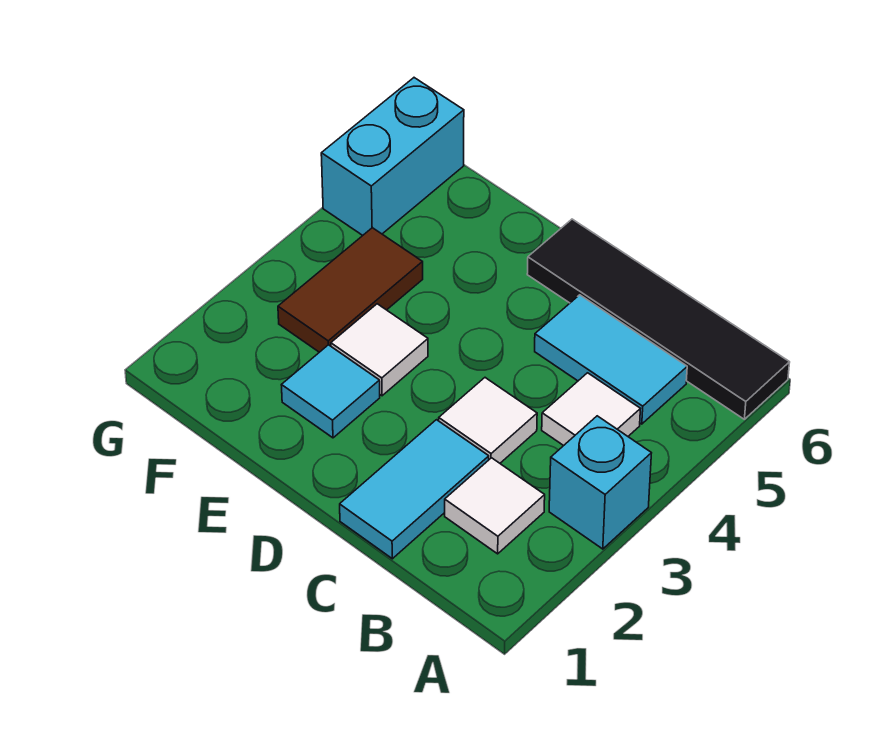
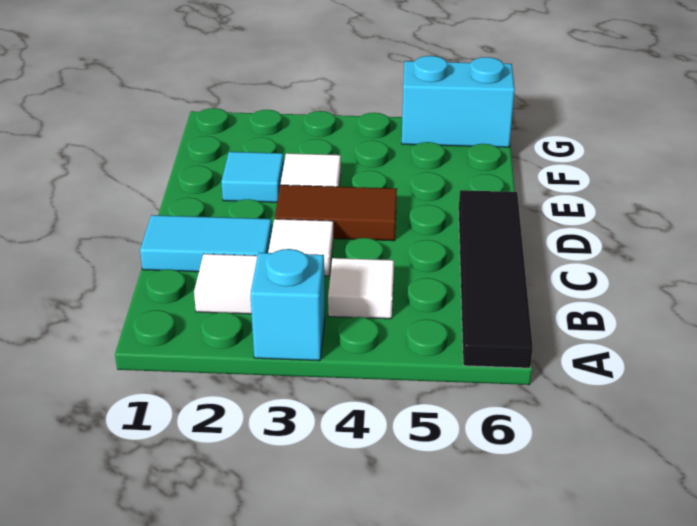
cyan 1x2 tile [535,295,687,424] -> none
brown 1x2 tile [278,228,423,352] -> brown 1x2 tile moved to [275,185,397,241]

